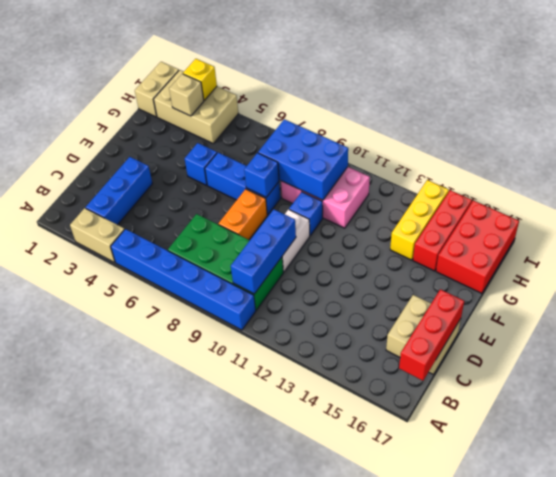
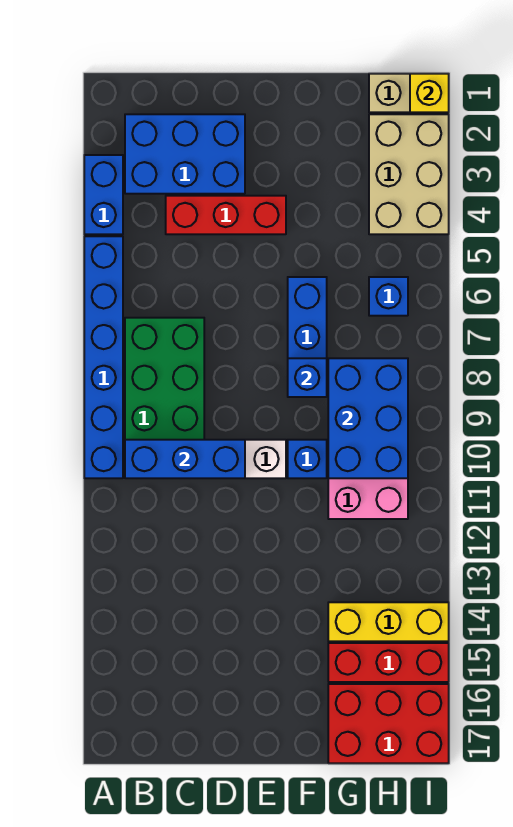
tan 1x2 brick [70,208,125,262] -> blue 1x2 brick [84,155,123,234]
blue 1x3 brick [86,157,152,225] -> blue 2x3 brick [125,114,245,194]
red 1x3 brick [399,289,464,381] -> red 1x3 brick moved to [166,196,286,234]
tan 2x2 brick [386,295,461,374] -> none
orange 1x2 brick [218,189,267,240] -> none
blue 1x1 brick [185,143,217,185] -> blue 1x1 brick moved to [369,277,408,316]
tan 1x1 brick [169,74,204,116] -> none
yellow 1x1 brick [183,59,217,100] -> yellow 1x1 brick moved to [410,74,449,112]

